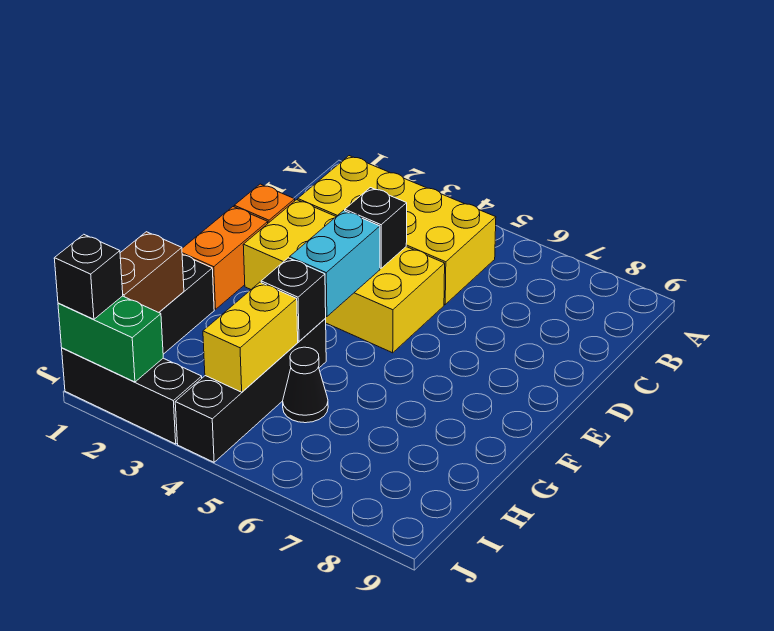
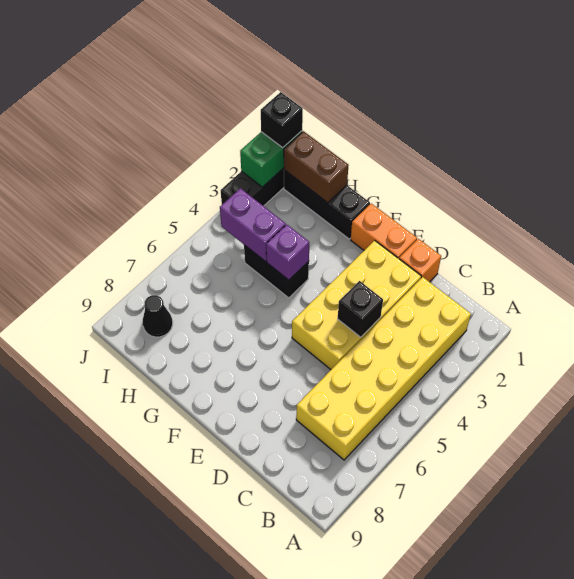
yellow 2x4 brick [298,156,496,304] -> yellow 2x6 brick [296,277,471,460]
cyan 1x2 brick [290,211,380,317] -> none
black 1x4 brick [175,319,326,462] -> black 1x2 brick [244,245,309,298]
black 1x1 brick [261,258,326,341] -> purple 1x1 brick [266,225,309,280]
yellow 1x2 brick [203,282,298,392] -> purple 1x2 brick [220,188,286,262]
black 1x1 cone [283,347,328,423] -> black 1x1 cone moved to [143,295,173,337]

